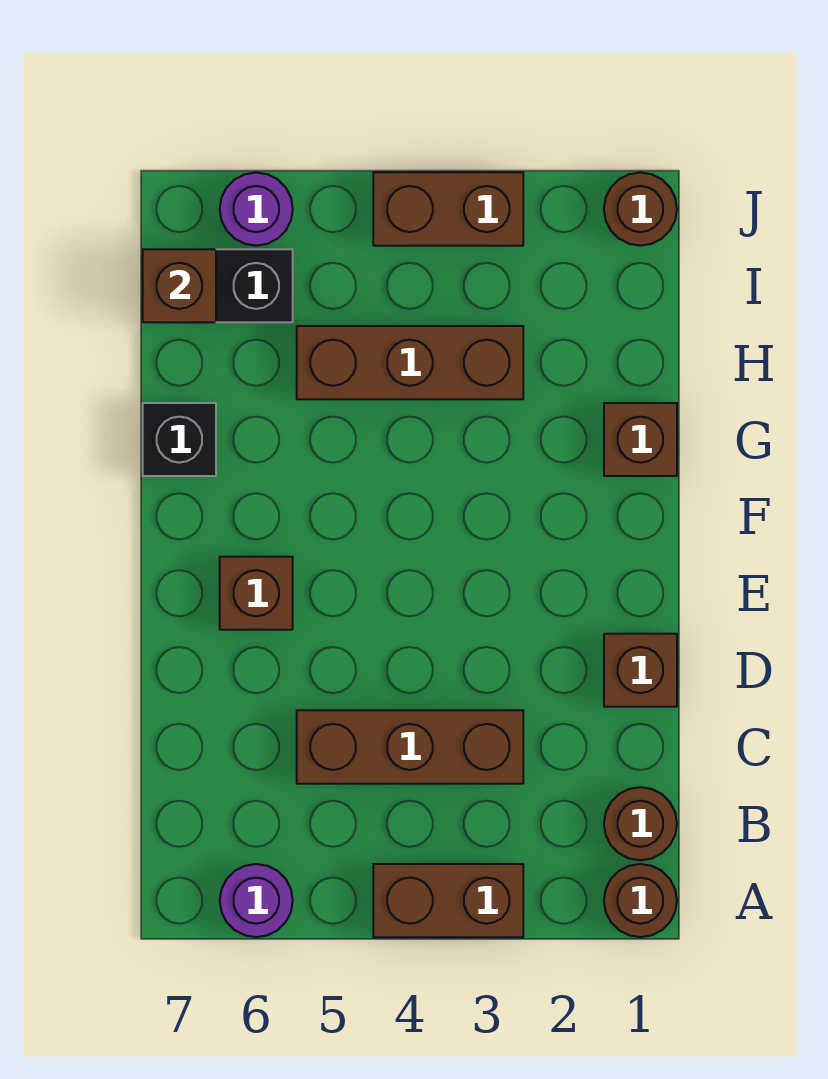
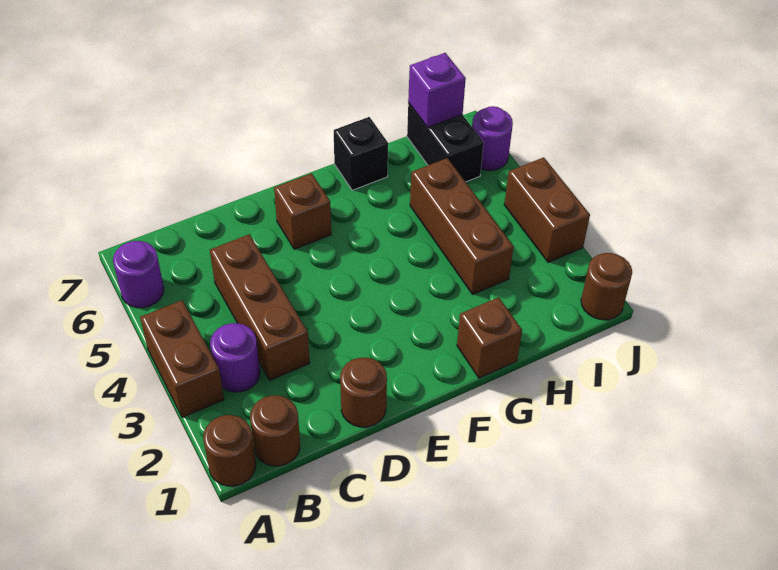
none -> purple 1x1 round brick [210,323,260,392]
brown 1x1 brick [604,634,677,707] -> brown 1x1 round brick [340,358,387,427]
brown 1x1 brick [143,249,216,322] -> purple 1x1 brick [408,53,466,128]

